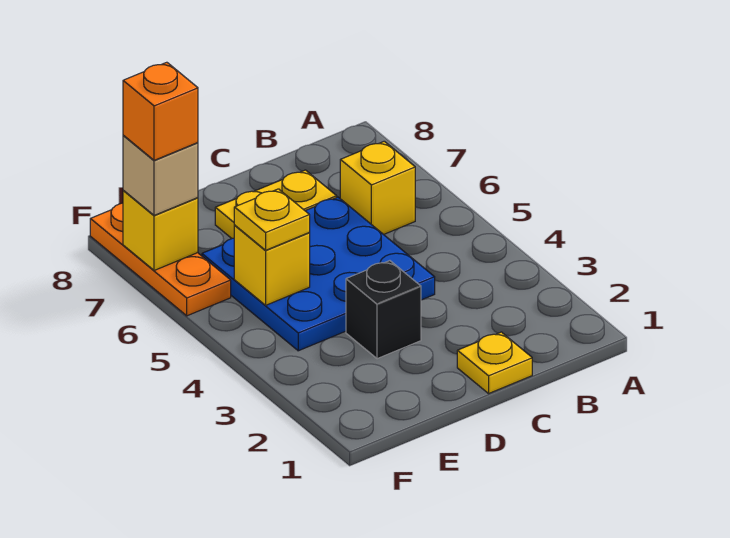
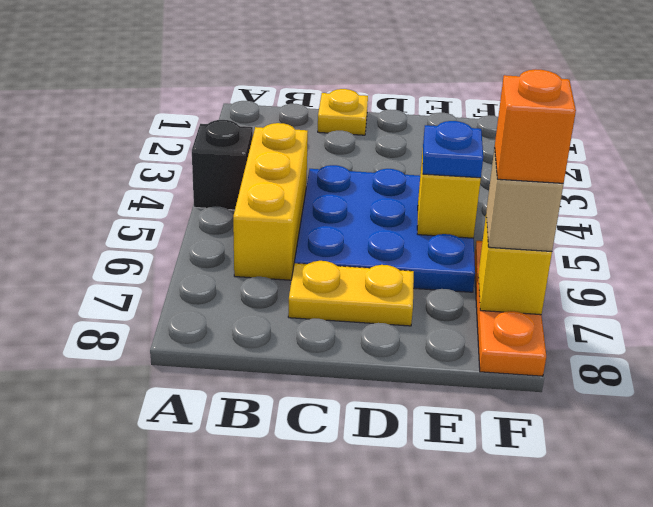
yellow 1x1 brick [340,141,415,235] -> yellow 1x3 brick [233,123,308,280]
black 1x1 brick [346,261,421,359] -> black 1x1 brick moved to [192,120,253,210]
yellow 1x1 plate [234,189,310,250] -> blue 1x1 plate [423,121,483,178]

